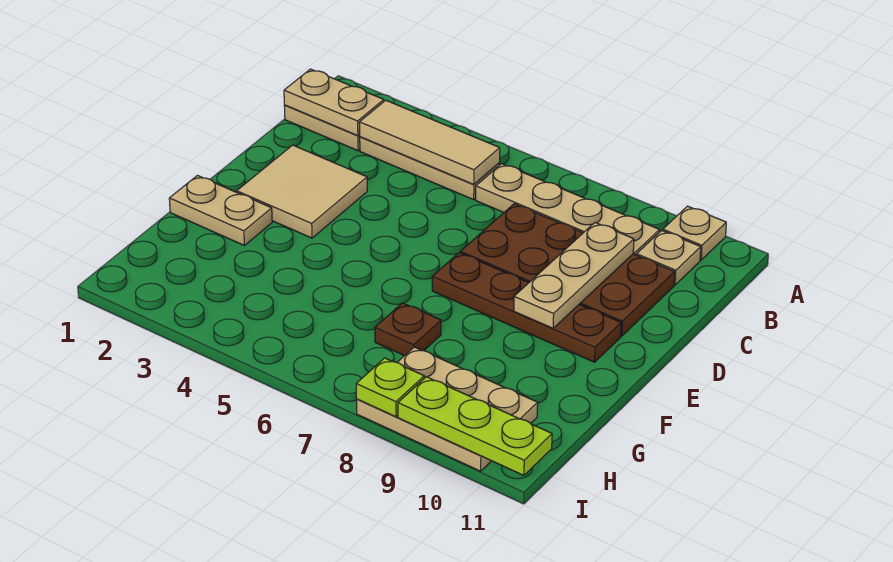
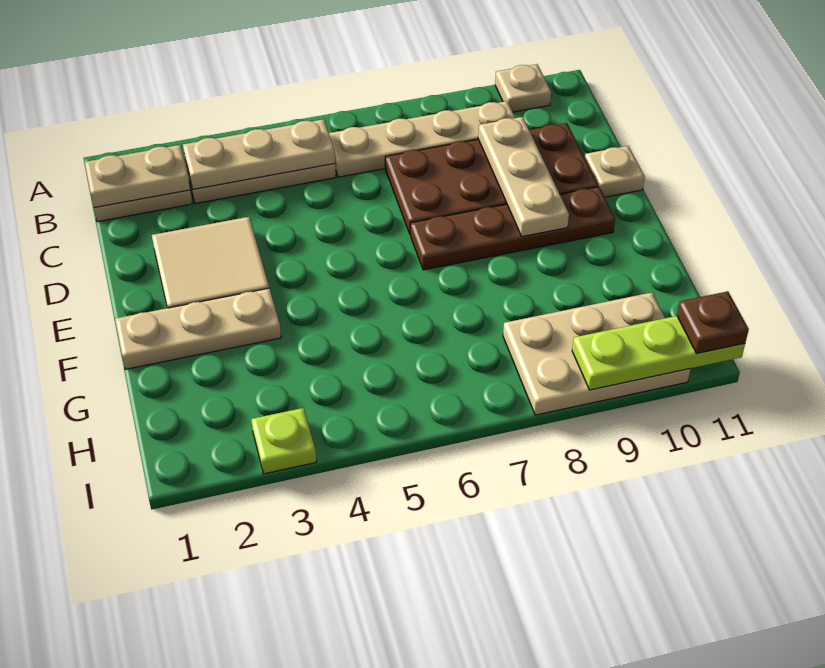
tan 1x3 tile [359,100,500,185] -> tan 1x3 plate [183,119,335,189]
tan 1x1 plate [637,230,701,285] -> tan 1x1 plate moved to [585,146,645,197]
tan 1x2 plate [169,176,272,246] -> tan 1x3 plate [115,288,281,369]
brown 1x1 plate [375,303,441,356] -> brown 1x1 plate moved to [677,291,749,354]
lime 1x1 plate [356,358,424,417] -> lime 1x1 plate moved to [251,408,316,474]

